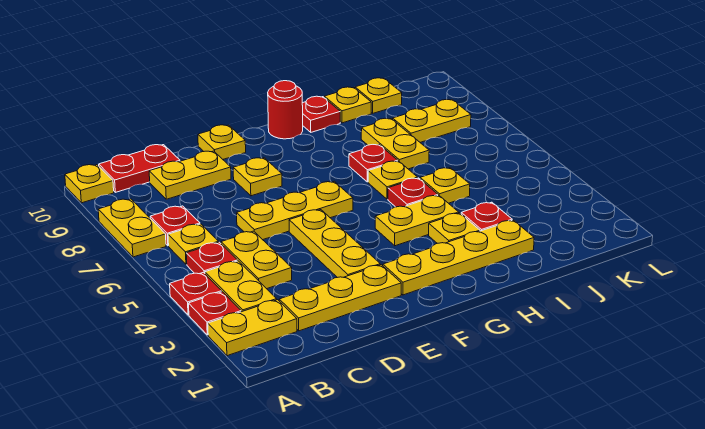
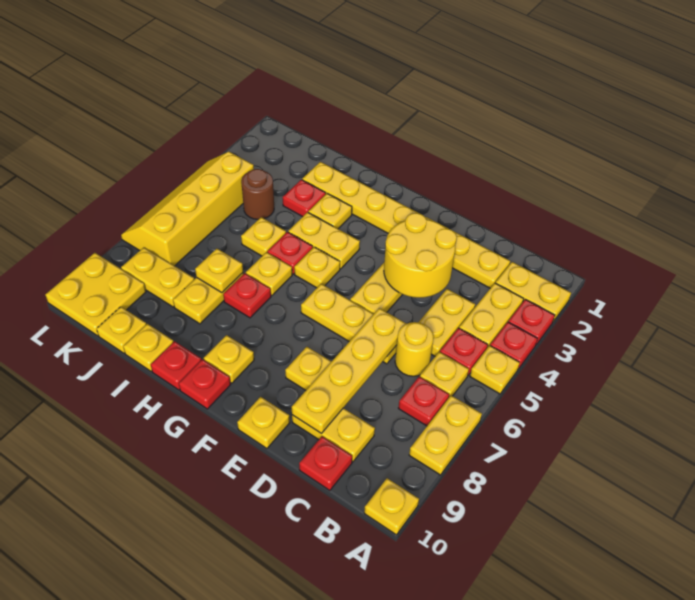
none -> yellow 1x1 plate [470,346,520,394]
red 1x2 plate [99,145,180,192] -> red 1x1 plate [299,437,352,490]
none -> yellow 1x1 round brick [395,322,434,376]
none -> yellow 2x2 round brick [384,213,457,298]
none -> yellow 1x4 plate [292,308,406,434]
none -> yellow 1x1 plate [294,247,340,288]
none -> yellow 1x1 plate [204,335,254,383]
red 1x1 round brick [268,81,303,139] -> red 1x1 plate [179,359,231,409]
none -> yellow 1x1 plate [195,249,243,293]
none -> brown 1x1 round brick [241,169,274,219]
none -> yellow 2x4 slope [121,152,254,266]
none -> yellow 2x2 plate [45,253,146,336]

